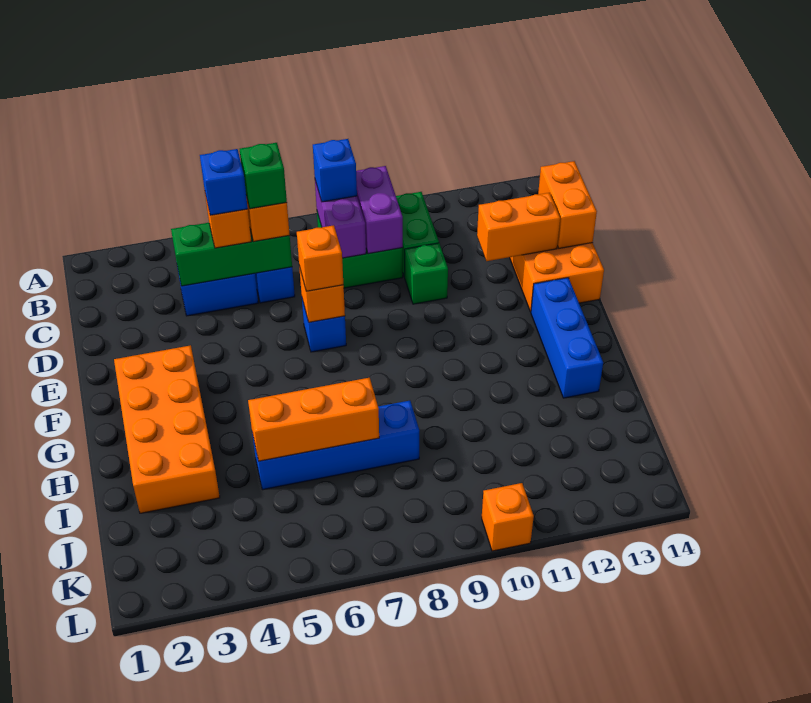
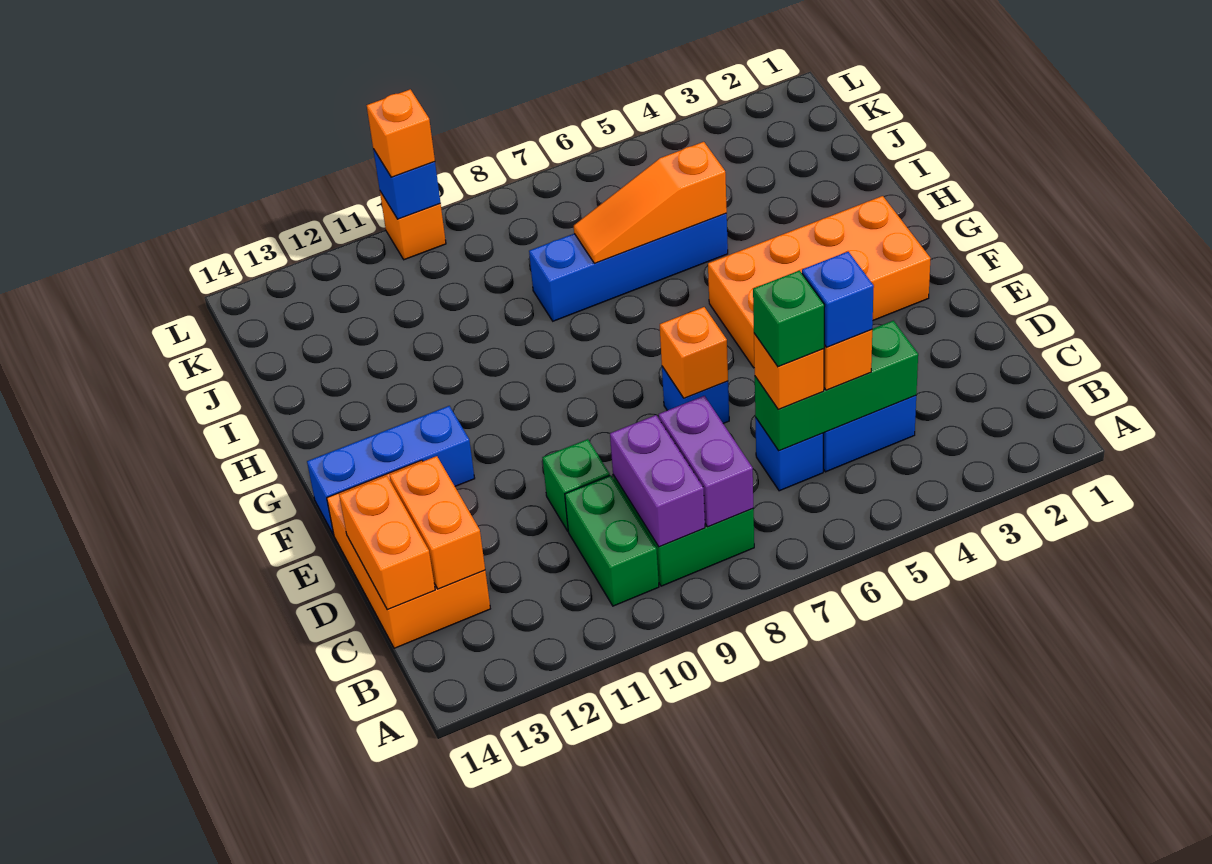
blue 1x1 brick [313,139,357,202] -> blue 1x1 brick moved to [373,149,440,219]
orange 1x2 brick [477,193,560,261] -> orange 1x2 brick turned to [390,456,485,589]
orange 1x1 brick [297,225,343,291] -> orange 1x1 brick moved to [367,89,435,177]
orange 2x4 brick [114,345,220,513] -> orange 2x4 brick turned to [708,196,931,368]
blue 1x3 brick [531,278,603,398] -> blue 1x3 brick turned to [307,406,475,535]
orange 1x3 brick [248,378,379,461] -> orange 1x3 slope [574,142,727,263]

